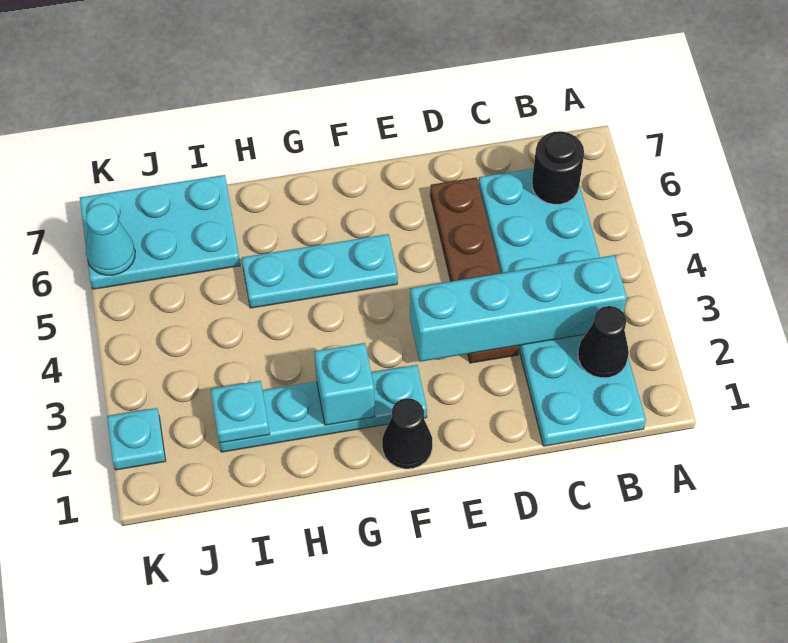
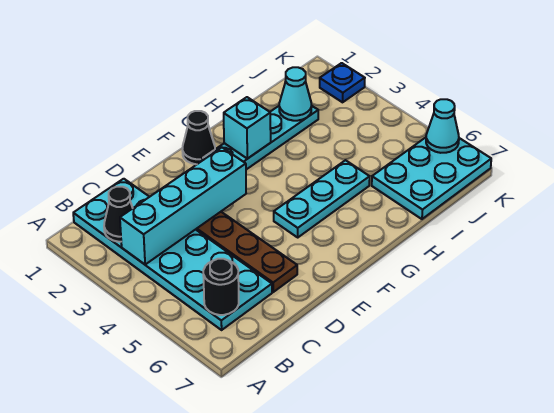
cyan 1x1 plate [211,381,270,443] -> cyan 1x1 cone [279,67,312,121]
cyan 1x1 plate [107,408,166,470] -> blue 1x1 plate [320,63,365,102]

